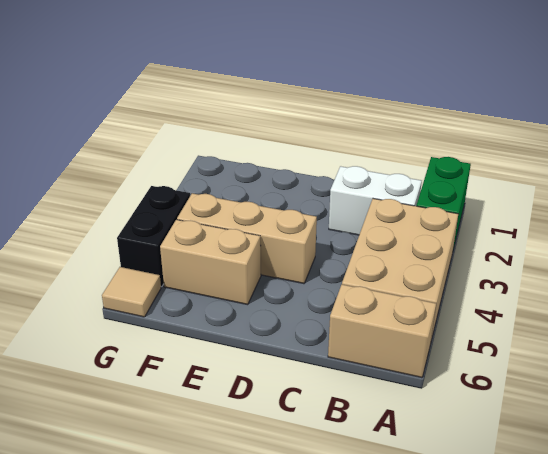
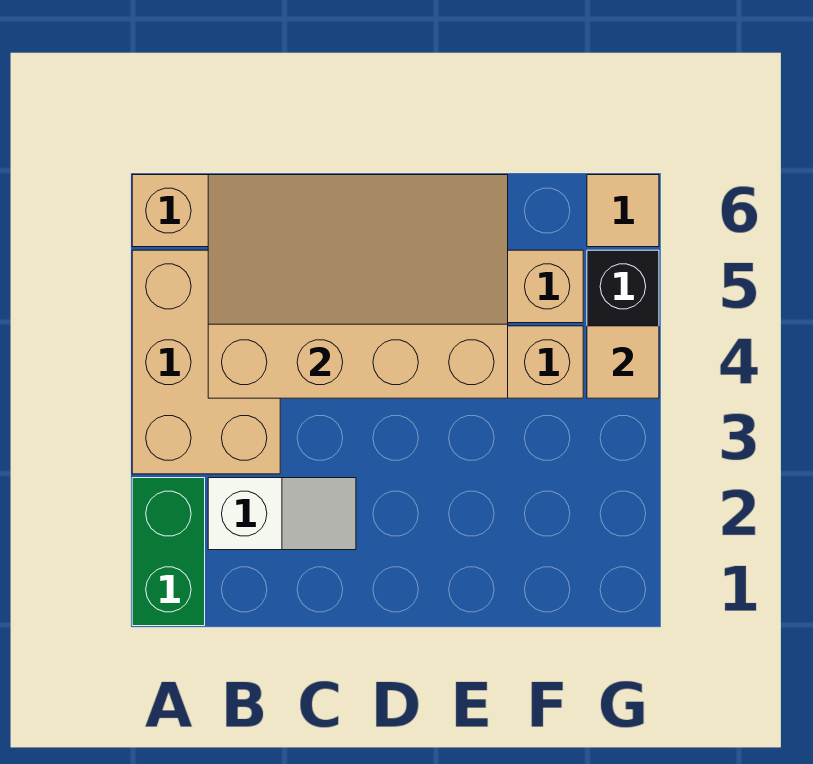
white 1x2 brick [329,166,422,235] -> white 1x2 slope [208,478,356,550]
none -> tan 3x4 slope [208,175,508,398]
none -> tan 1x1 tile [587,326,659,398]

